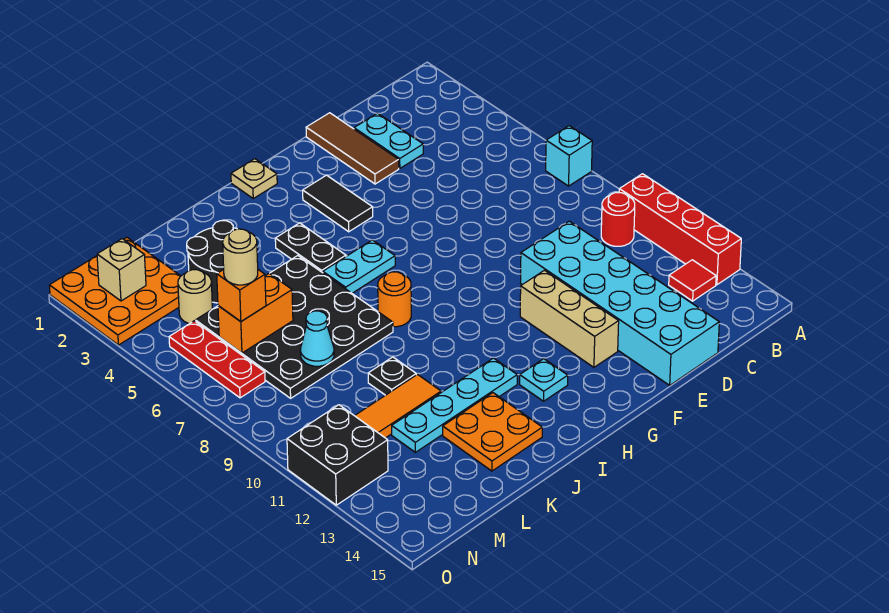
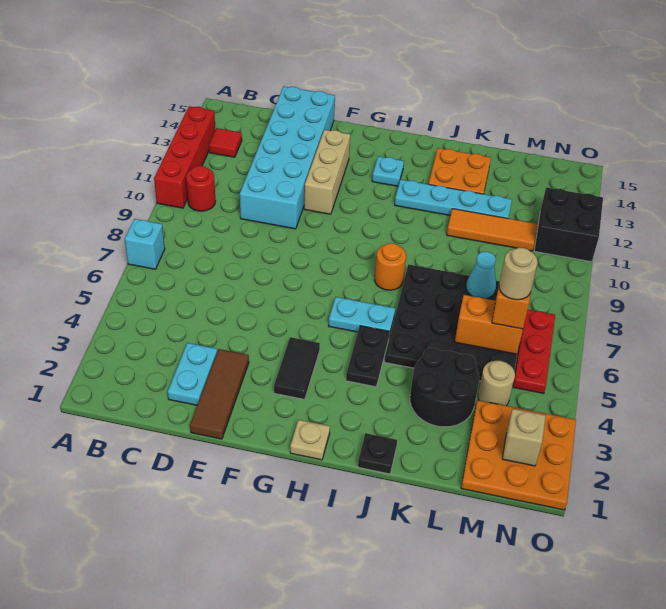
black 1x1 plate [368,357,416,395] -> black 1x1 plate moved to [358,433,397,474]

